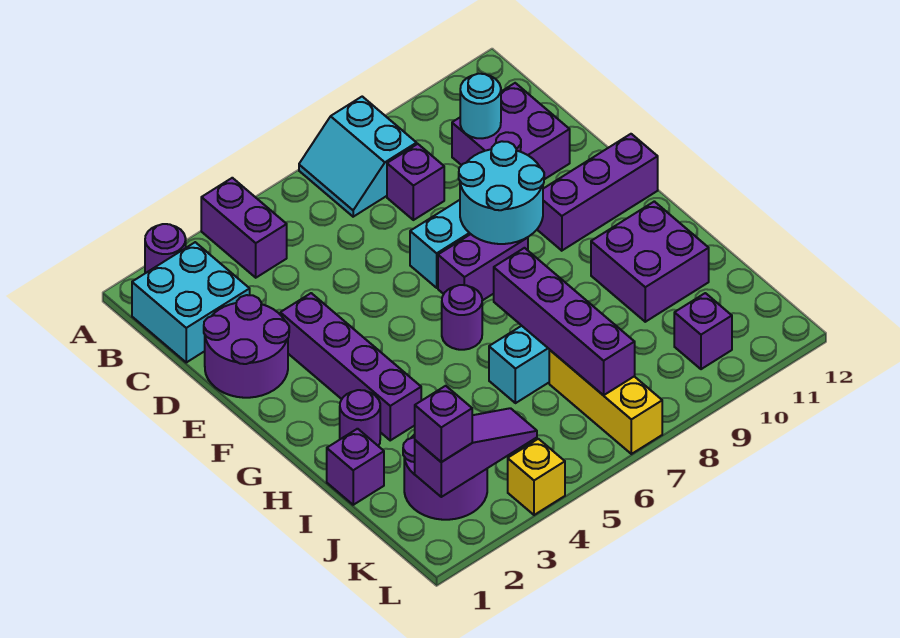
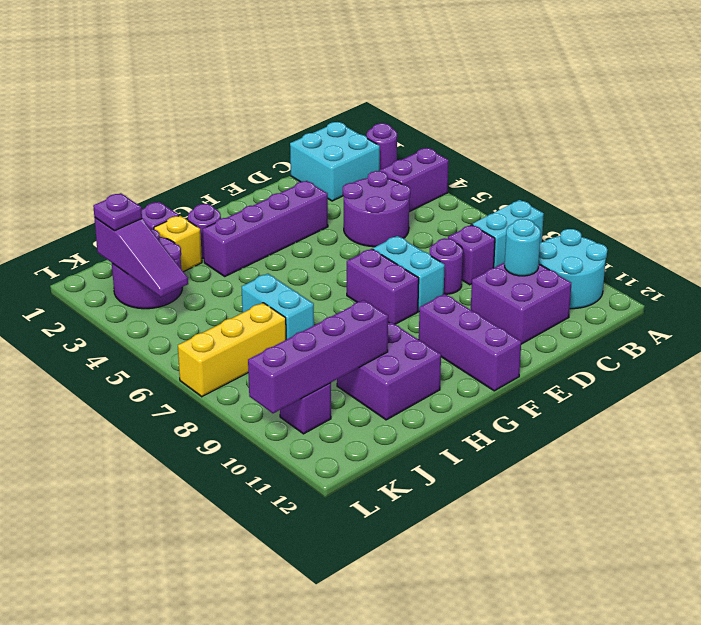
purple 2x2 round brick [204,295,289,398] -> purple 2x2 round brick moved to [343,171,410,247]
cyan 2x2 round brick [459,141,544,244] -> cyan 2x2 round brick moved to [539,229,607,309]
purple 1x1 round brick [442,285,482,350] -> purple 1x1 round brick moved to [430,238,463,294]
purple 1x4 brick [494,248,635,395] -> purple 1x4 brick moved to [248,300,388,413]
purple 1x1 brick [415,386,472,462] -> purple 1x1 plate [93,193,142,231]
yellow 1x1 brick [508,439,565,515] -> yellow 1x1 brick moved to [154,216,202,272]

